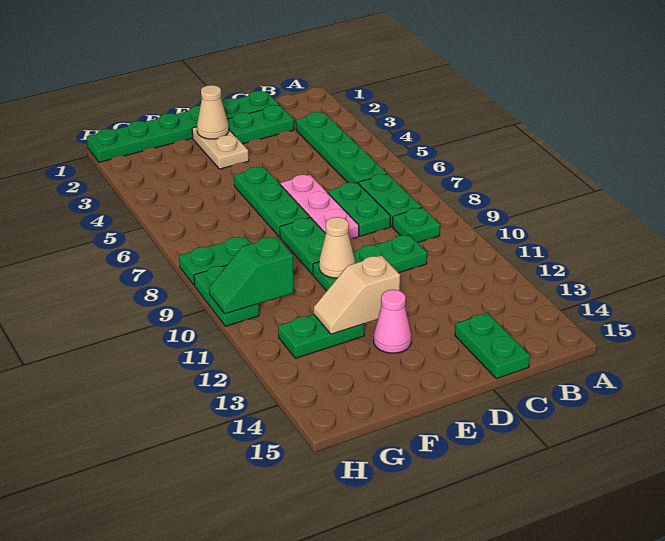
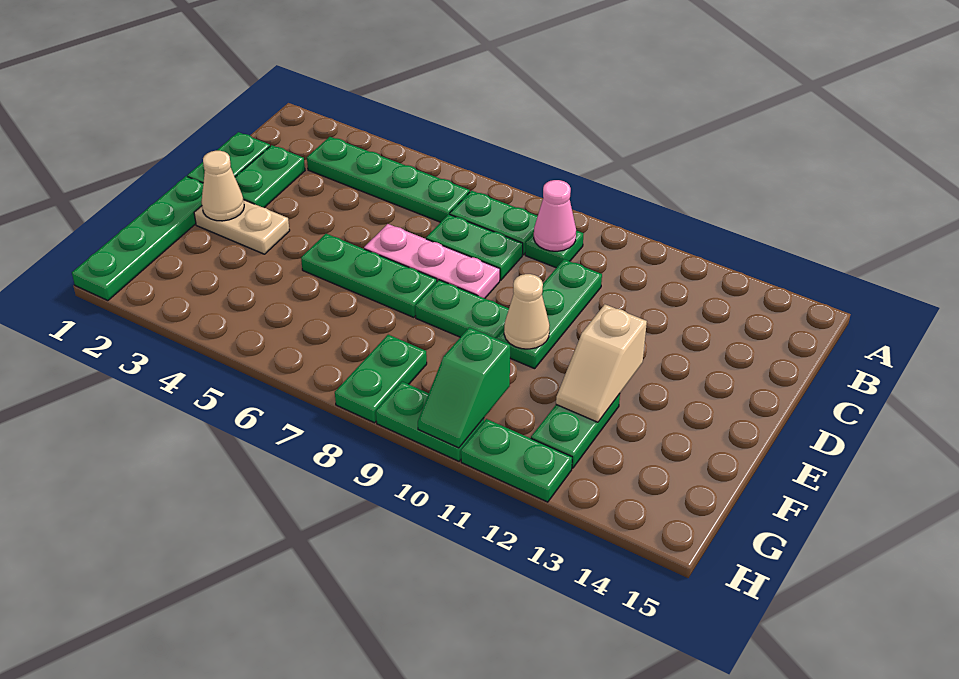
green 1x2 plate [455,313,530,379] -> green 1x2 plate moved to [461,419,572,502]
pink 1x1 cone [374,290,411,353] -> pink 1x1 cone moved to [534,180,576,251]

